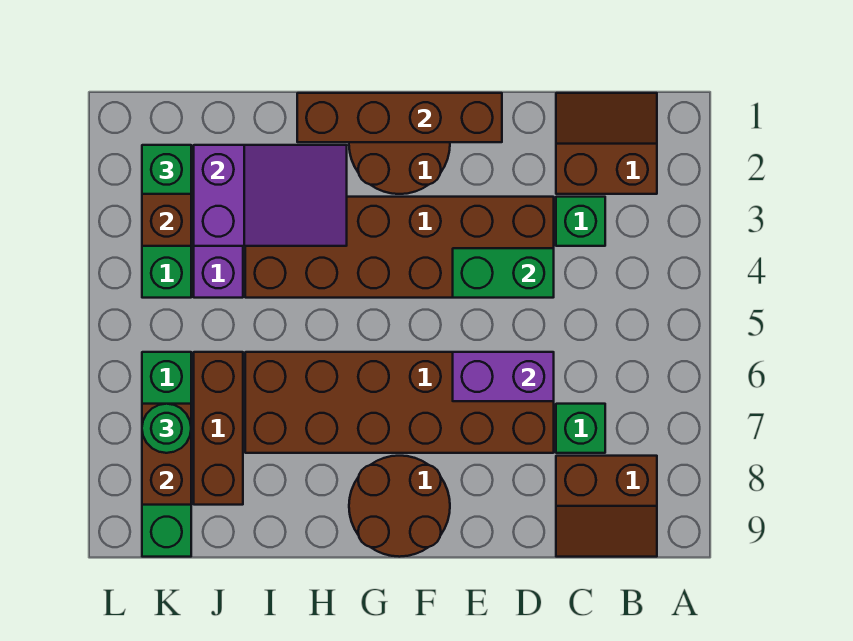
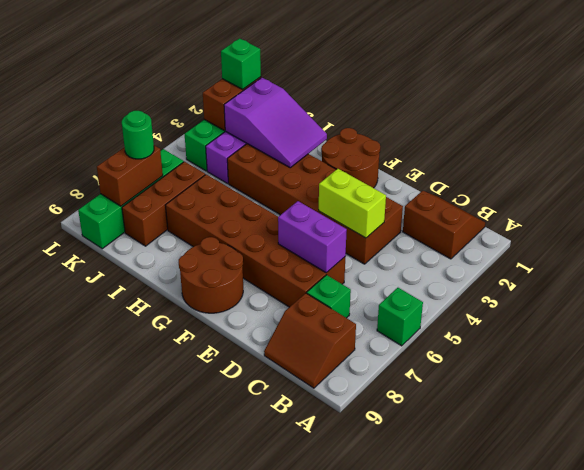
green 1x1 brick [556,197,605,246] -> green 1x1 brick moved to [377,288,423,346]
green 1x2 brick [453,248,554,298] -> lime 1x2 brick [319,169,386,238]
brown 1x4 brick [297,93,502,142] -> none

